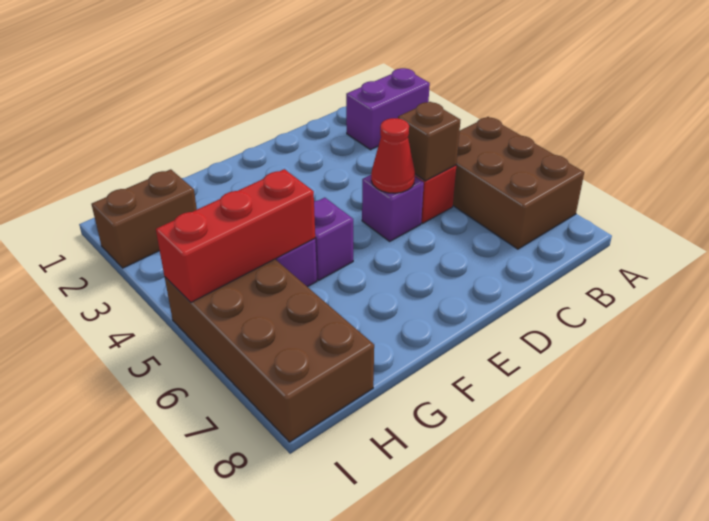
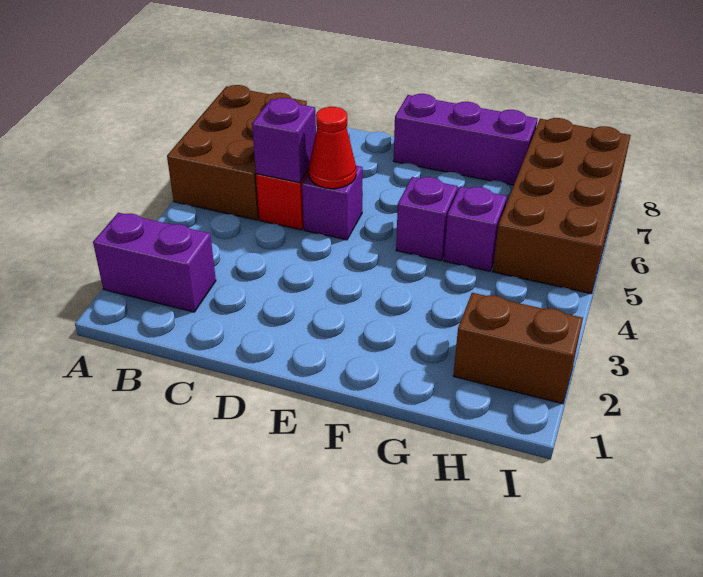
brown 1x1 brick [398,102,460,181] -> purple 1x1 brick [252,98,316,183]
none -> purple 1x3 brick [393,94,538,185]
red 1x3 brick [156,169,315,302] -> none

